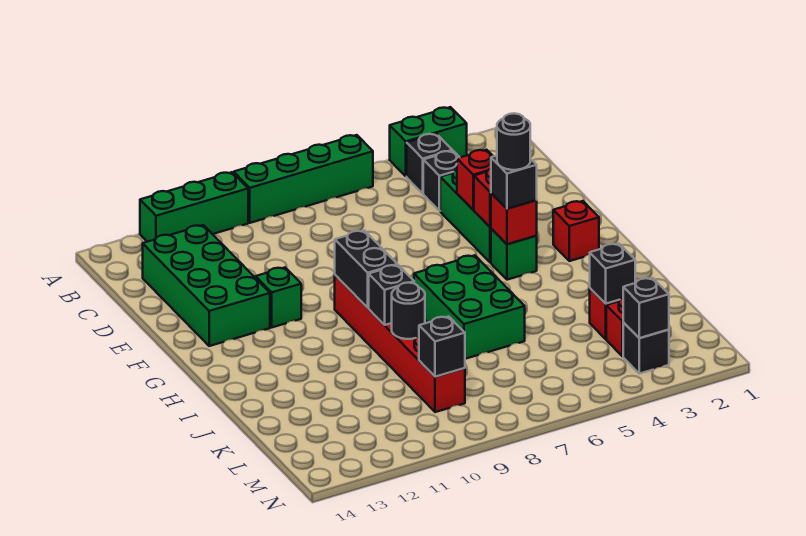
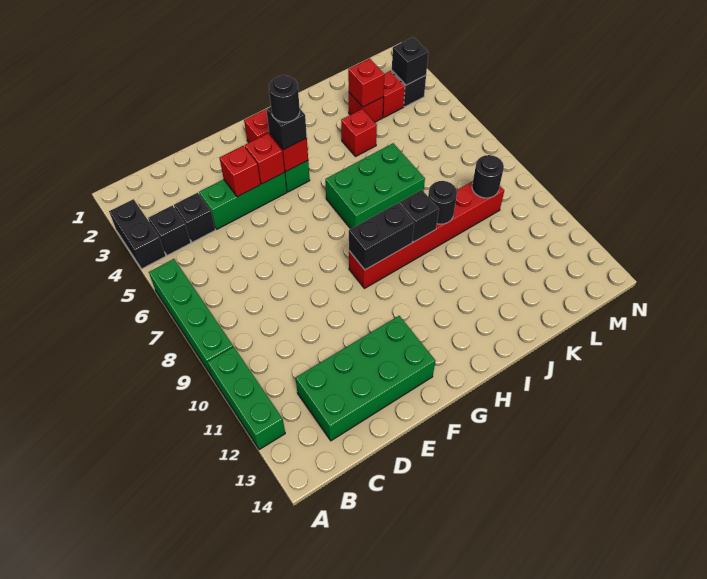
green 1x2 brick [390,107,467,176] -> black 1x2 brick [109,199,166,269]
green 1x1 brick [256,268,301,327] -> none
none -> red 1x1 brick [341,109,377,157]
black 1x1 brick [590,244,635,304] -> red 1x1 brick [348,58,384,107]
black 1x1 brick [419,316,465,377] -> black 1x1 round brick [472,155,504,198]

